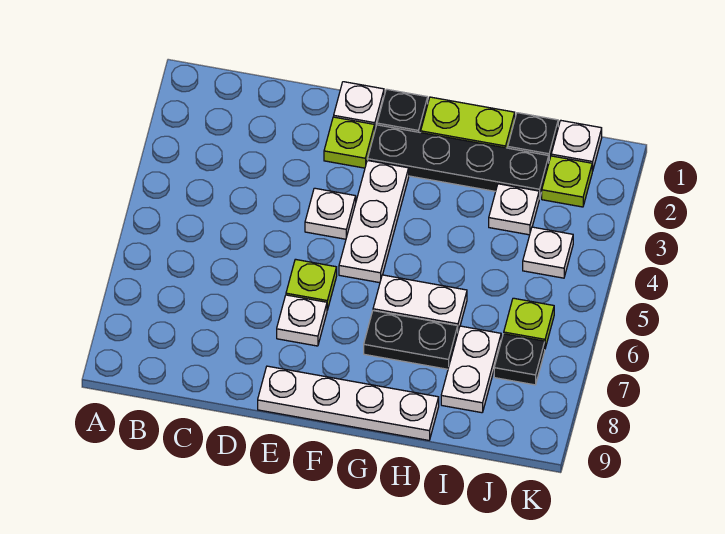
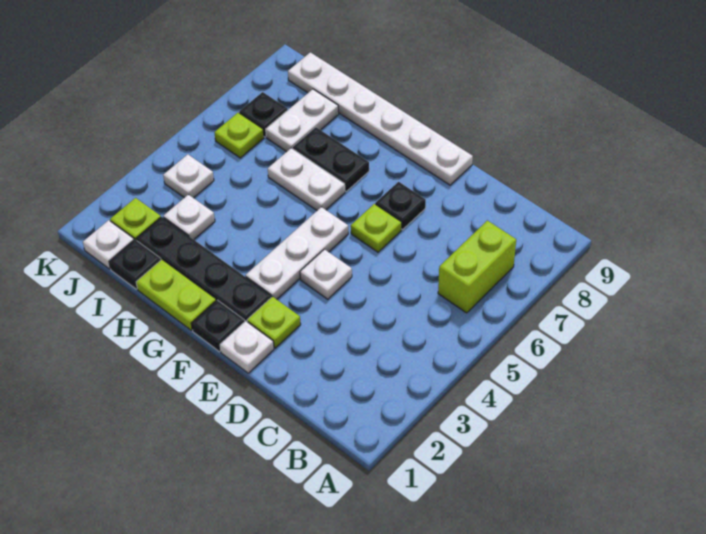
none -> lime 1x2 brick [438,220,516,313]
white 1x1 plate [277,295,327,346] -> black 1x1 plate [375,182,426,230]
white 1x4 plate [258,366,439,440] -> white 1x6 plate [288,52,473,185]

